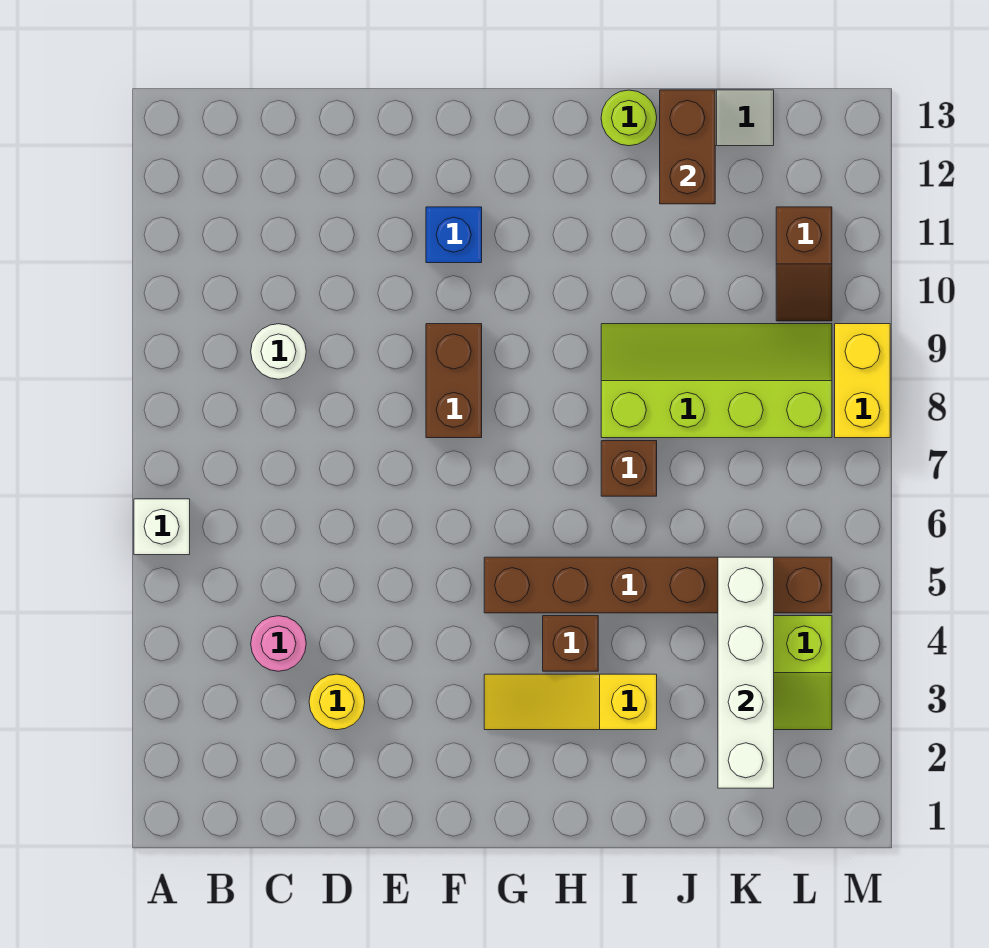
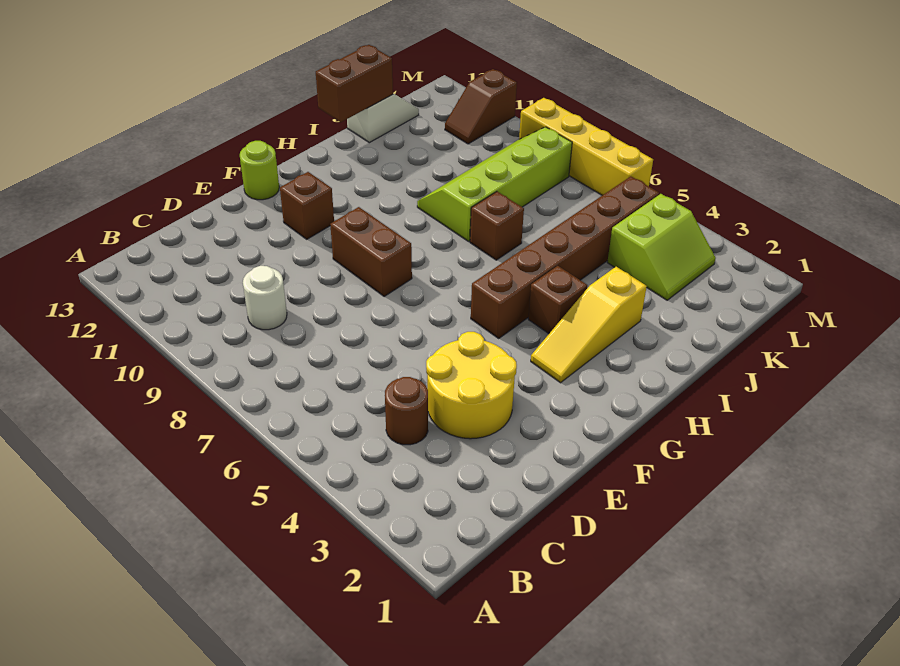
white 1x1 brick [134,499,190,555] -> none
pink 1x1 round brick [251,616,306,671] -> brown 1x1 round brick [385,377,428,445]
yellow 1x1 round brick [309,674,365,730] -> yellow 2x2 round brick [426,332,517,439]
blue 1x1 brick [426,207,482,263] -> brown 1x1 brick [280,172,334,239]
lime 1x1 round brick [601,90,657,146] -> lime 1x1 round brick moved to [240,141,279,200]
brown 1x2 brick [660,90,715,204] -> brown 1x2 brick turned to [316,45,393,122]
white 1x4 brick [718,557,774,788] -> none
brown 1x2 slope [776,207,832,321] -> brown 1x2 slope turned to [445,69,517,144]
yellow 1x2 brick [835,324,890,438] -> yellow 1x4 brick [519,98,653,195]

